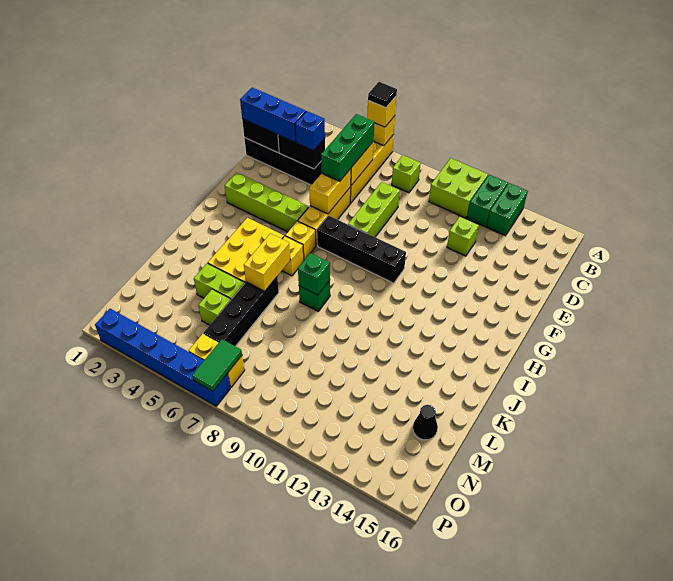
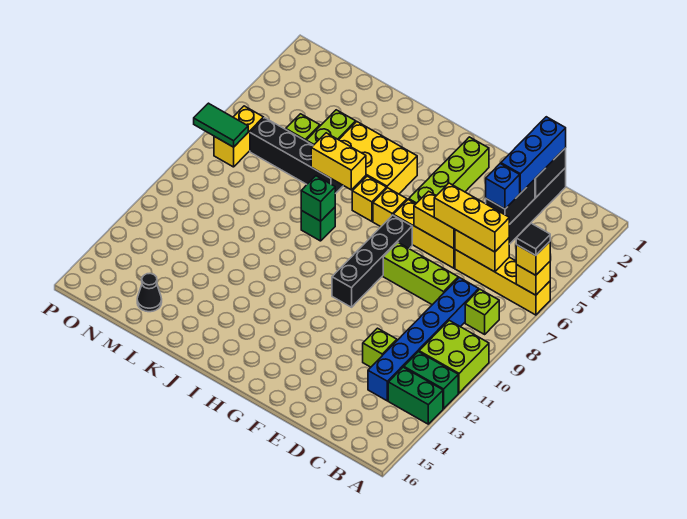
green 1x3 brick [321,114,374,181] -> yellow 1x3 brick [434,183,509,252]
blue 1x6 brick [95,309,230,406] -> blue 1x6 brick moved to [368,277,479,401]

